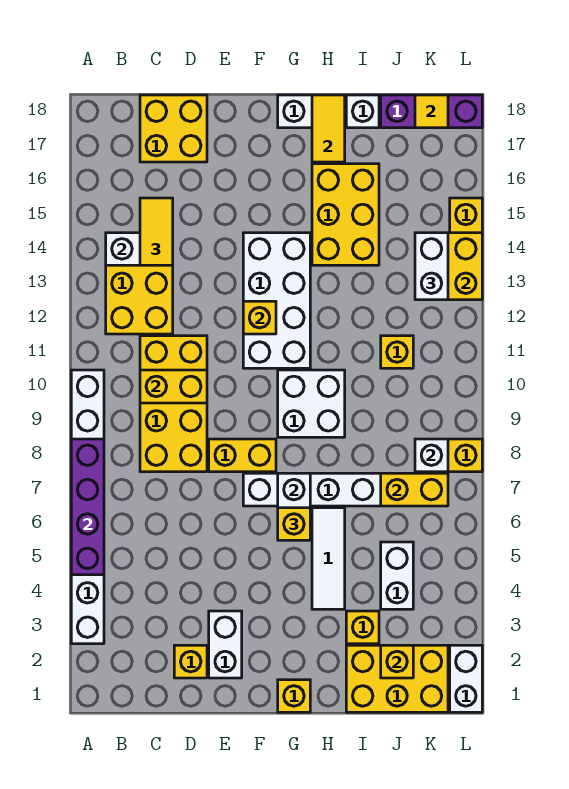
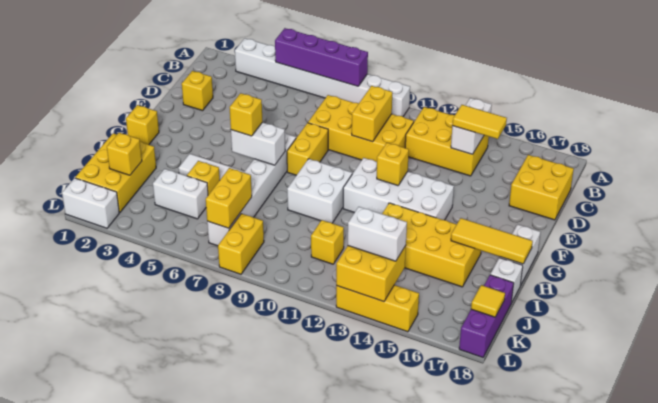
white 1x2 brick [209,611,242,678] -> none
yellow 2x3 brick [312,164,379,265] -> yellow 2x4 brick [382,203,481,287]
yellow 1x2 tile [312,95,345,162] -> yellow 1x3 tile [451,218,533,264]
yellow 1x1 brick [346,611,379,644] -> yellow 1x1 brick moved to [187,161,220,195]
white 1x1 brick [415,439,448,472] -> none

